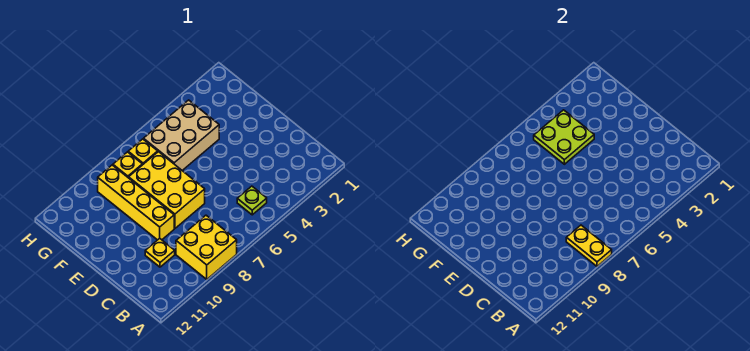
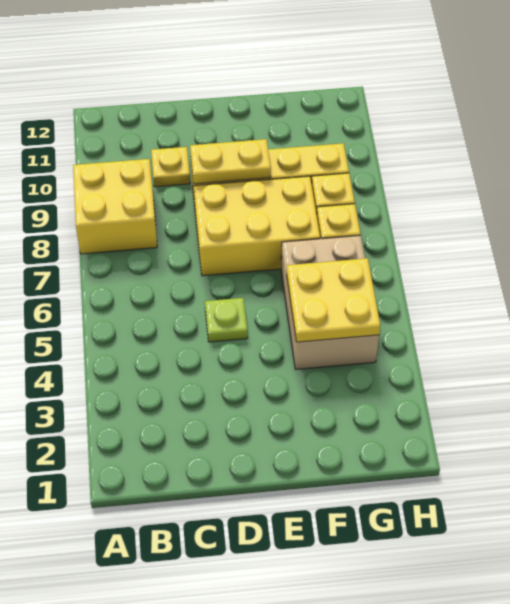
yellow 1x2 plate [566,225,612,266] -> yellow 1x2 plate moved to [190,139,271,184]
lime 1x1 plate [237,186,267,215] -> lime 1x1 plate moved to [205,298,248,342]
lime 2x2 plate [534,110,594,164] -> yellow 2x2 plate [287,258,380,342]

